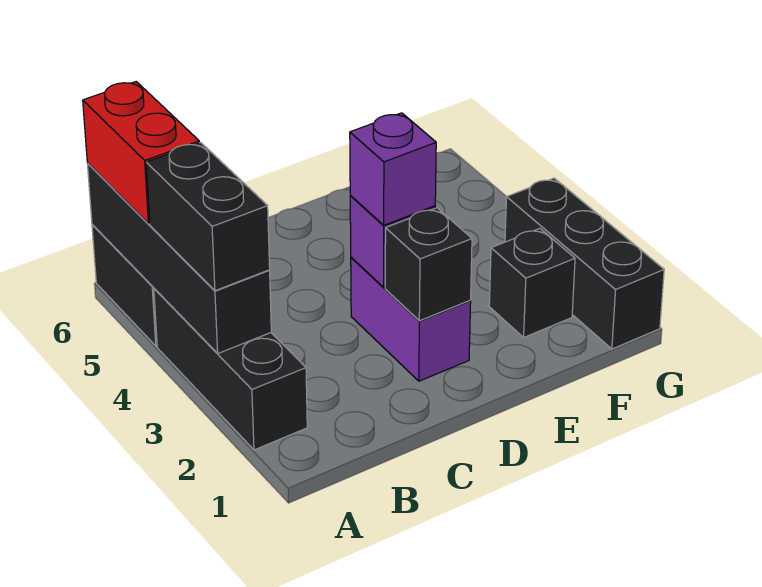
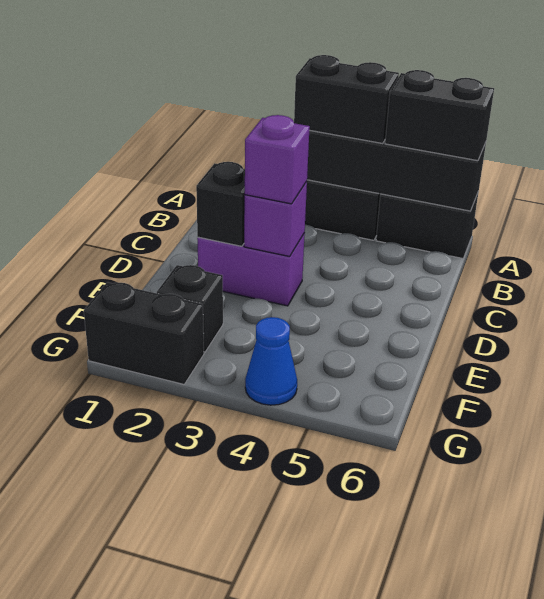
red 1x2 brick [83,82,199,224] -> black 1x2 brick [385,70,494,161]
black 1x3 brick [505,178,664,349] -> black 1x2 brick [84,282,204,384]
none -> blue 1x1 cone [245,317,297,405]

